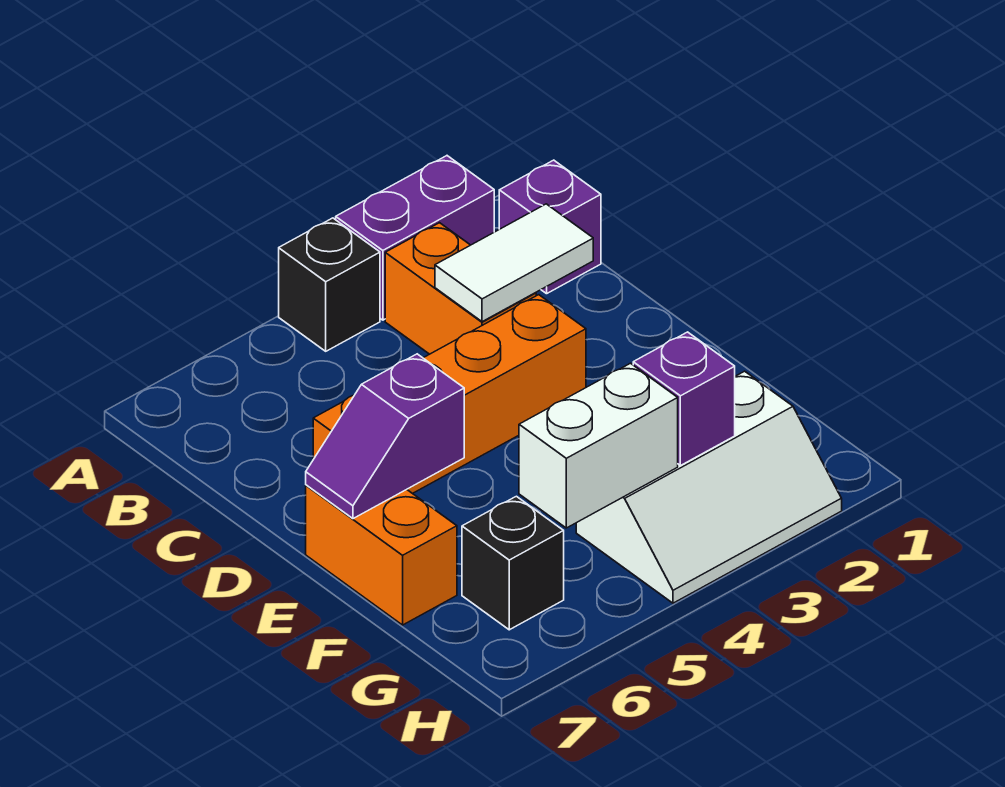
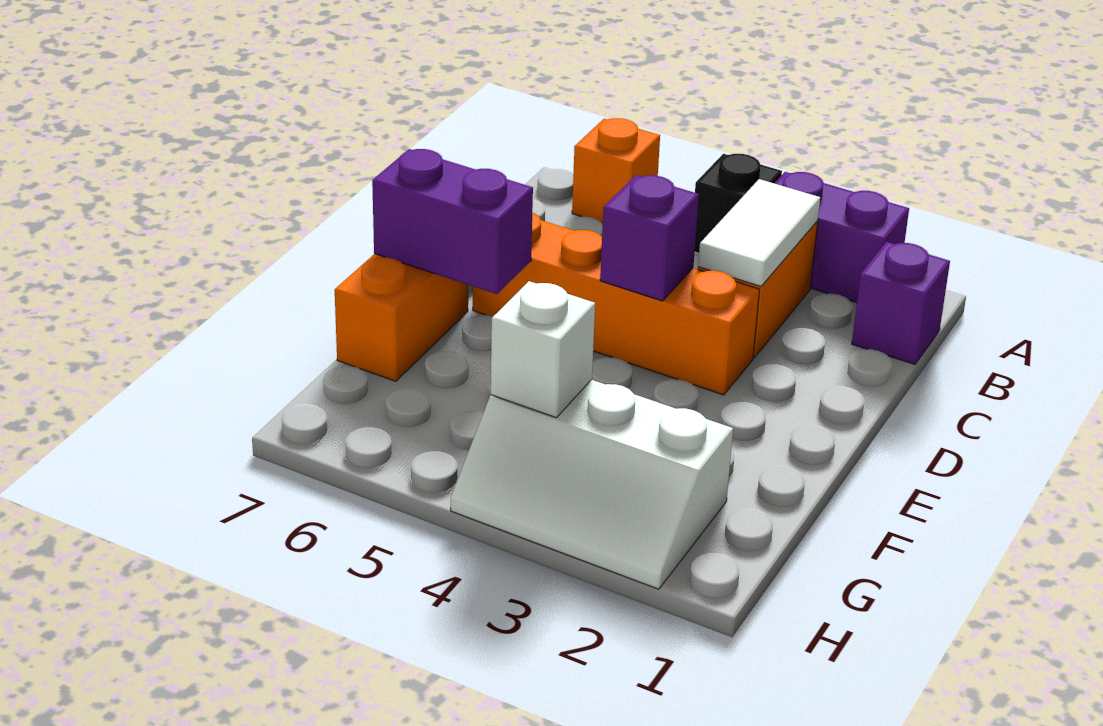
none -> orange 1x1 brick [572,118,660,223]
white 1x2 tile [435,204,593,322] -> white 1x2 tile turned to [698,179,820,286]
purple 1x2 slope [306,354,464,519] -> purple 1x2 brick [372,149,533,294]
purple 1x1 brick [633,332,735,466] -> purple 1x1 brick moved to [600,175,699,301]
white 1x2 brick [519,363,678,528] -> white 1x1 brick [491,281,595,418]
black 1x1 brick [462,496,564,630] -> none

